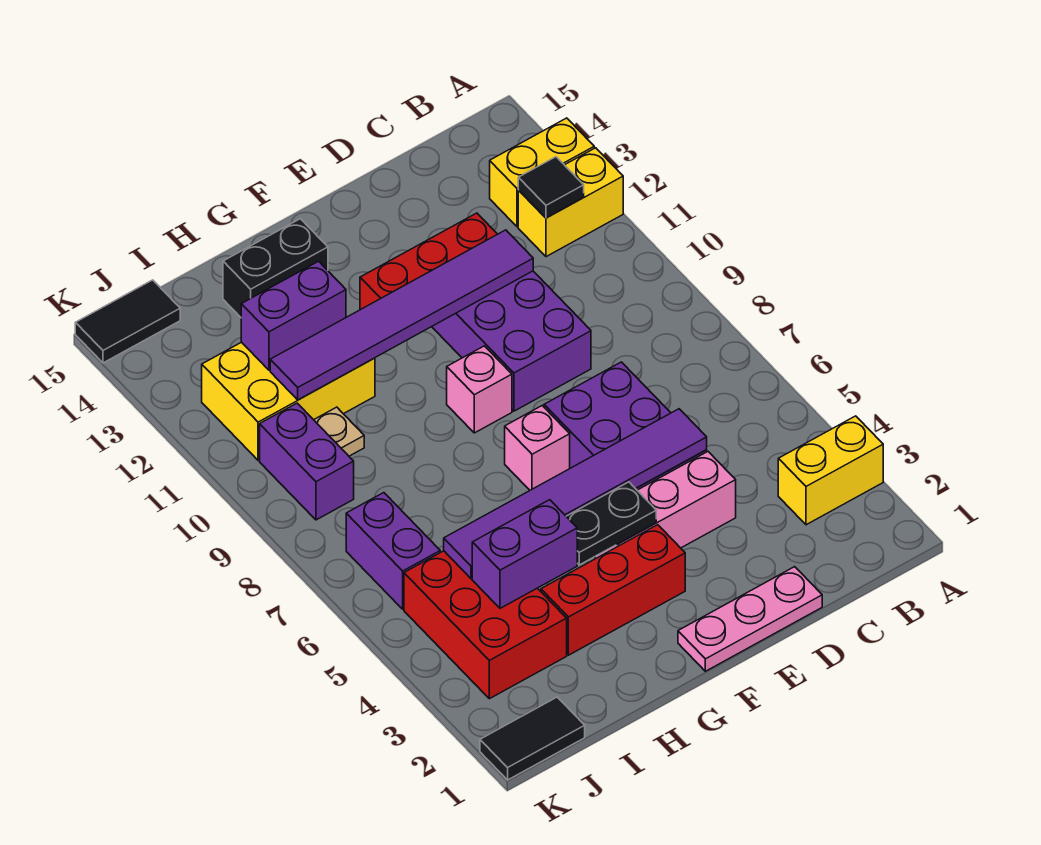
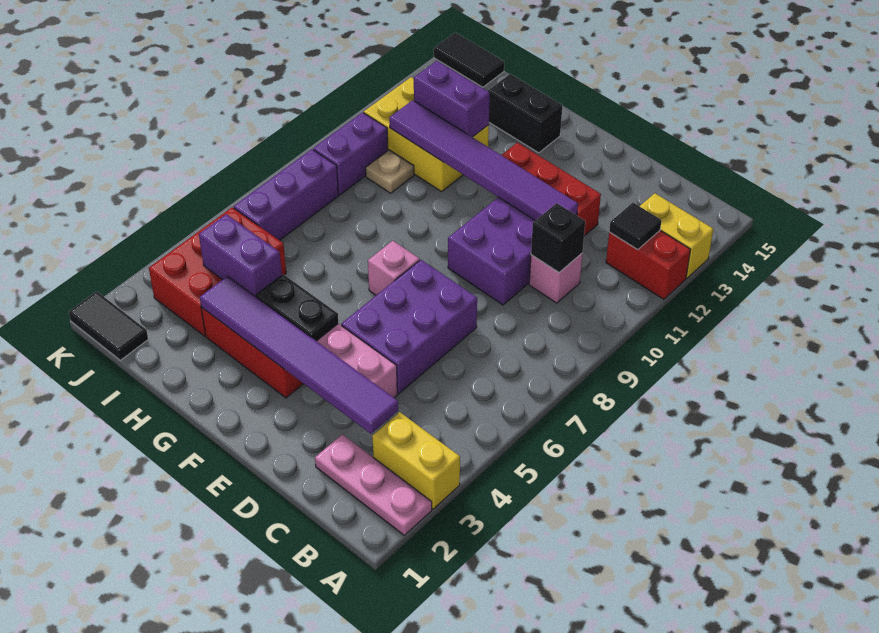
yellow 1x2 brick [518,148,623,257] -> red 1x2 brick [606,231,691,299]
none -> black 1x1 brick [531,203,585,272]
pink 1x3 plate [678,567,822,671] -> pink 1x3 plate moved to [315,434,432,535]
purple 1x6 tile [444,409,707,579] -> purple 1x6 tile moved to [200,276,398,434]
pink 1x1 brick [447,346,512,433] -> pink 1x1 brick moved to [529,254,582,303]
purple 1x2 brick [346,493,440,609] -> purple 1x3 brick [234,149,339,240]

